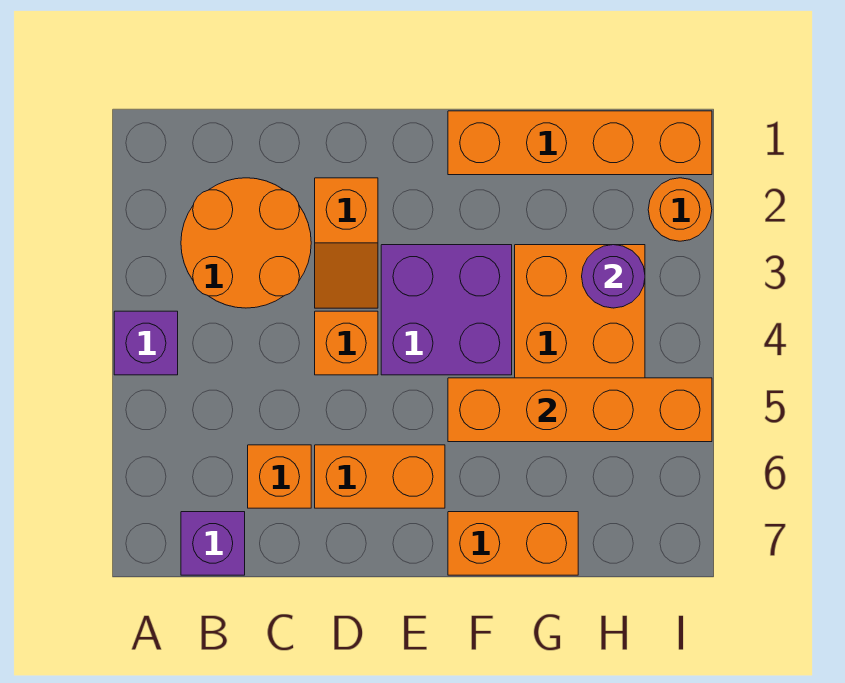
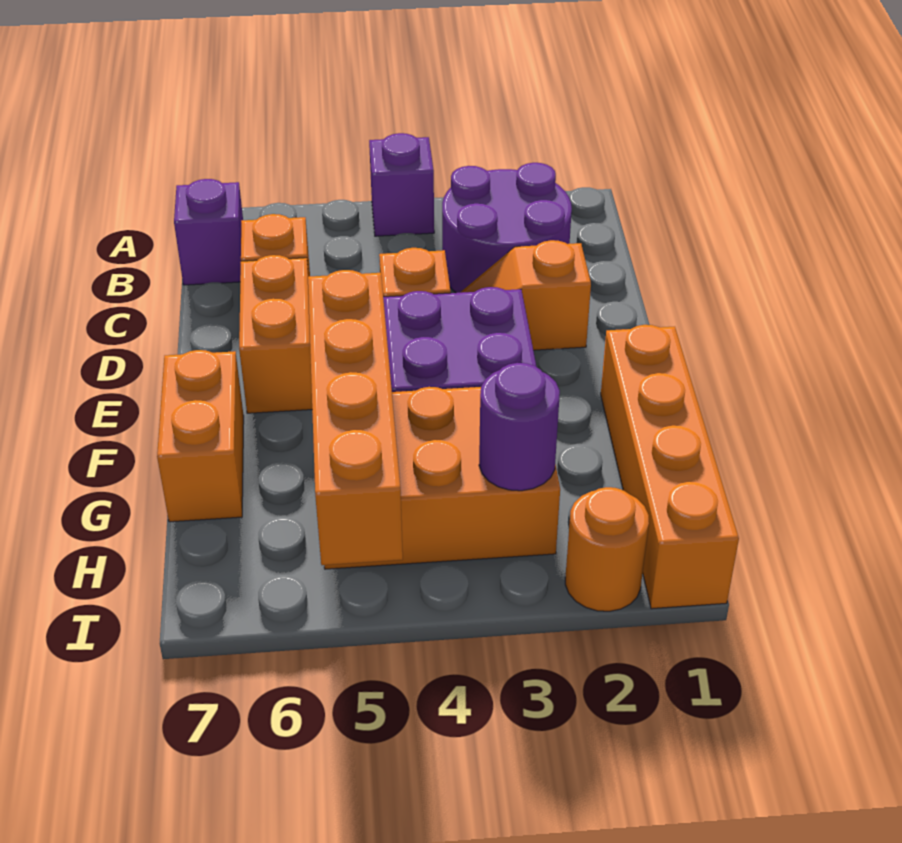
orange 2x2 round brick [181,178,311,308] -> purple 2x2 round brick [442,163,572,293]

